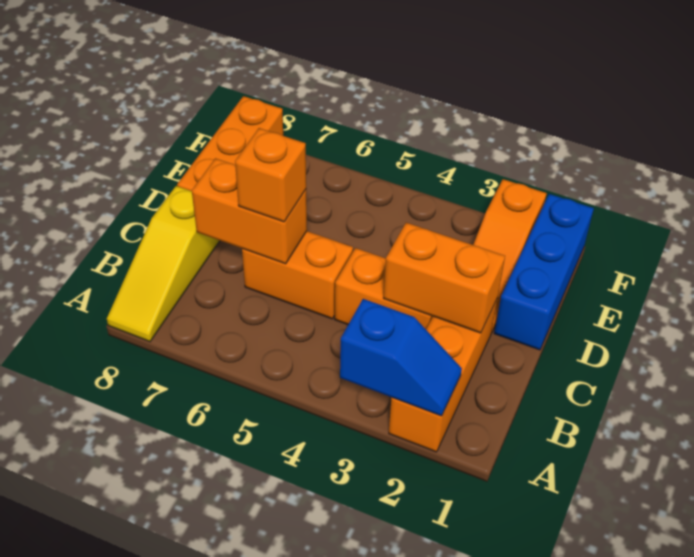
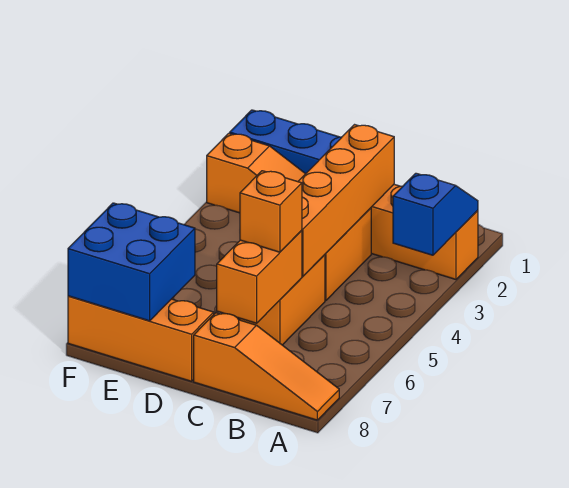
yellow 1x3 slope [107,186,220,342] -> orange 1x3 slope [194,313,339,420]
orange 1x2 brick [384,223,505,333] -> orange 1x4 brick [298,125,394,276]
none -> blue 2x2 brick [68,203,195,321]

